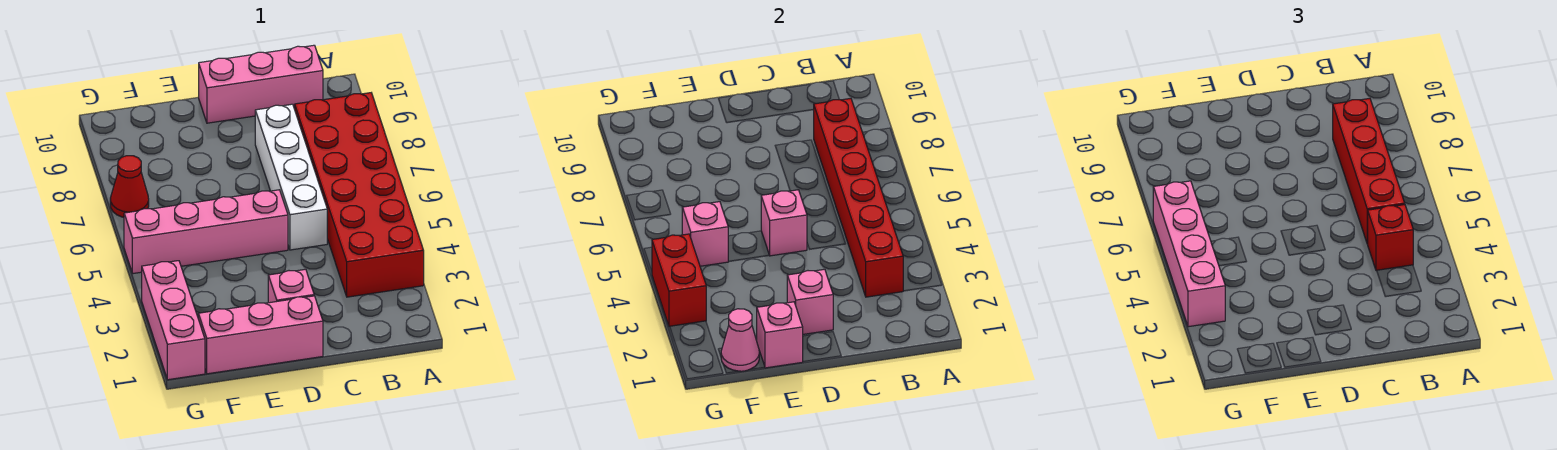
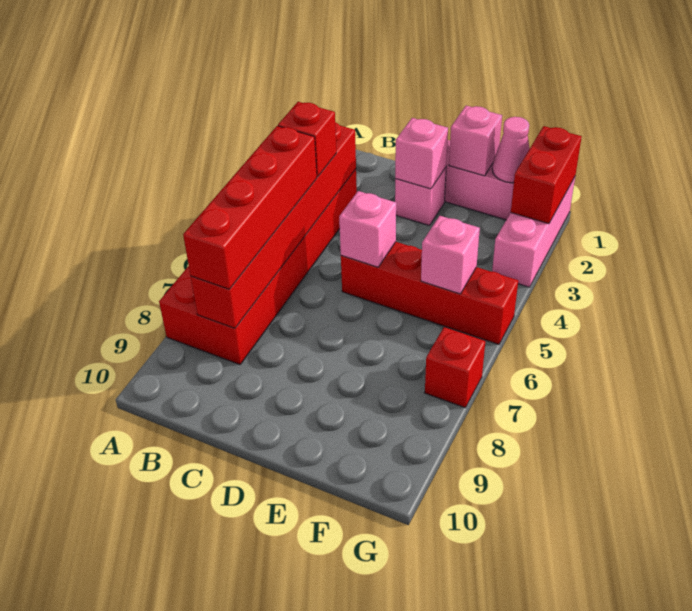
pink 1x3 brick [199,45,323,123] -> none
white 1x4 brick [255,104,327,250] -> none
pink 1x4 brick [124,190,288,273] -> red 1x4 brick [341,242,518,344]
red 1x2 brick [652,234,706,327] -> red 1x2 brick moved to [511,126,582,224]
pink 1x4 brick [1153,181,1225,327] -> none
red 1x1 cone [110,156,149,217] -> red 1x1 brick [425,327,485,408]

